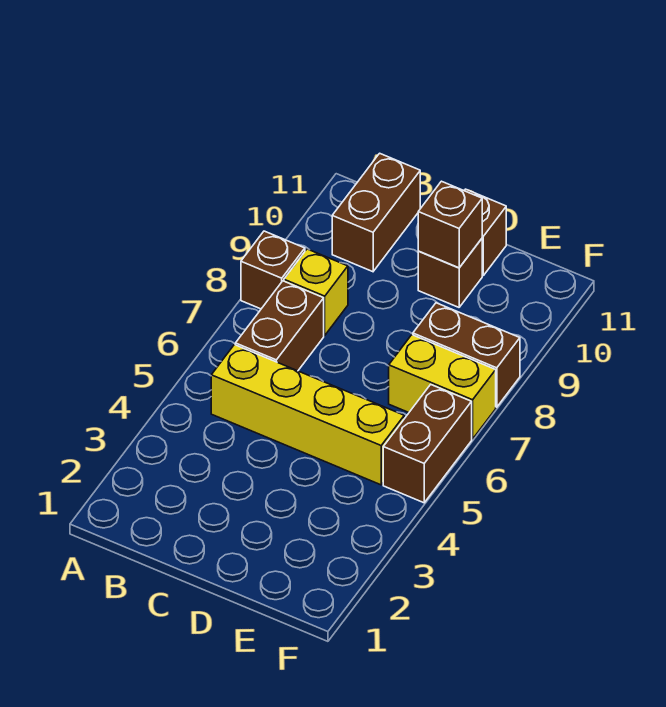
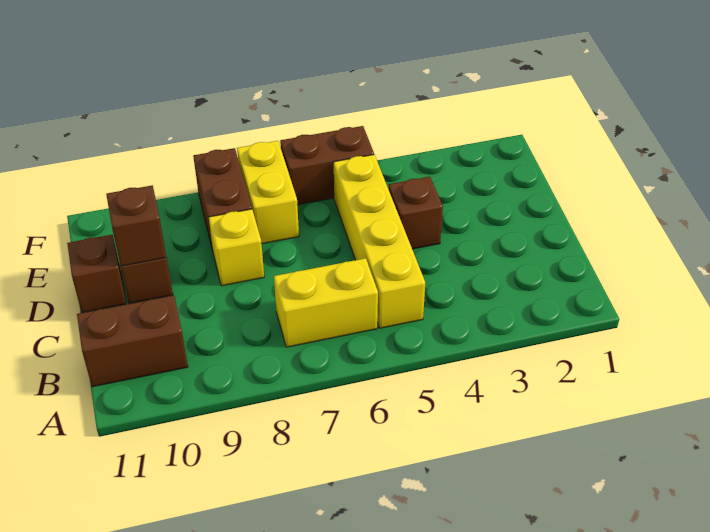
brown 1x1 brick [241,231,305,309] -> brown 1x1 brick moved to [388,177,443,249]
brown 1x2 brick [235,281,324,371] -> yellow 1x2 brick [274,258,378,347]
yellow 1x1 brick [284,249,348,335] -> yellow 1x1 brick moved to [209,209,264,286]

